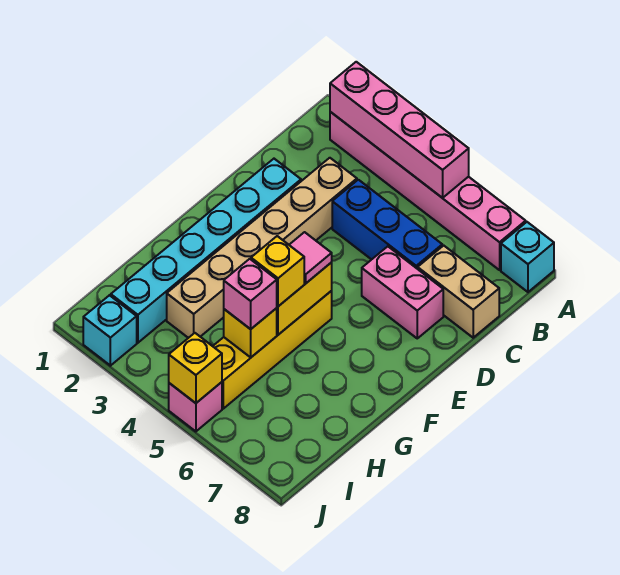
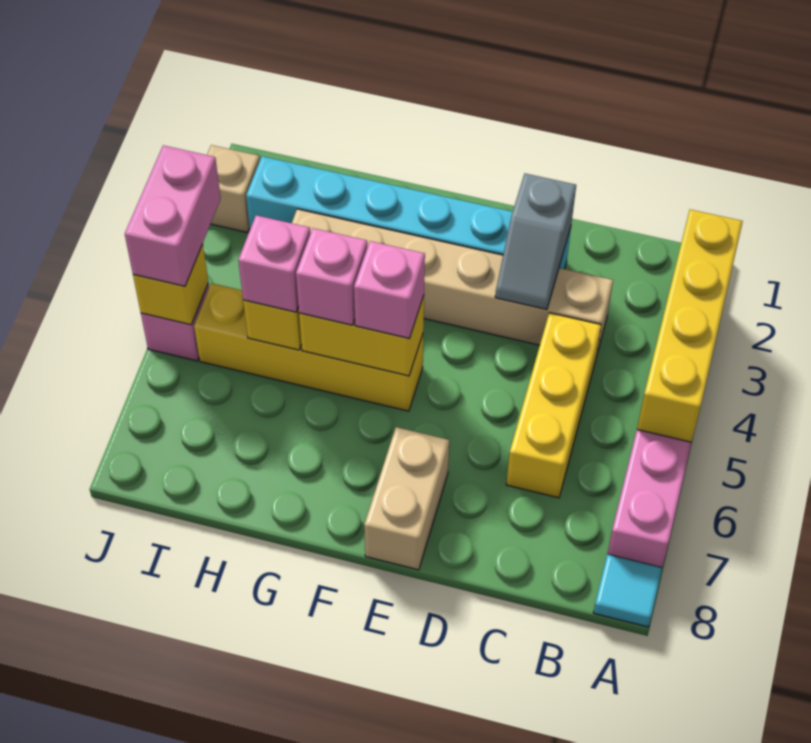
pink 1x4 brick [330,62,469,198] -> yellow 1x4 brick [637,210,743,442]
cyan 1x1 brick [501,222,554,292] -> cyan 1x1 tile [593,554,662,627]
blue 1x3 brick [332,180,442,269] -> yellow 1x3 brick [506,313,601,498]
tan 1x2 brick [418,246,499,338] -> tan 1x2 brick moved to [364,427,449,570]
none -> grey 1x2 slope [495,174,576,310]
pink 1x2 brick [362,246,443,338] -> pink 1x2 brick moved to [125,145,221,286]
pink 1x1 tile [289,232,332,284] -> pink 1x1 brick [354,241,425,338]
yellow 1x1 brick [251,236,304,306] -> pink 1x1 brick [296,228,367,325]
cyan 1x1 brick [83,295,137,366] -> tan 1x1 brick [207,145,260,233]

